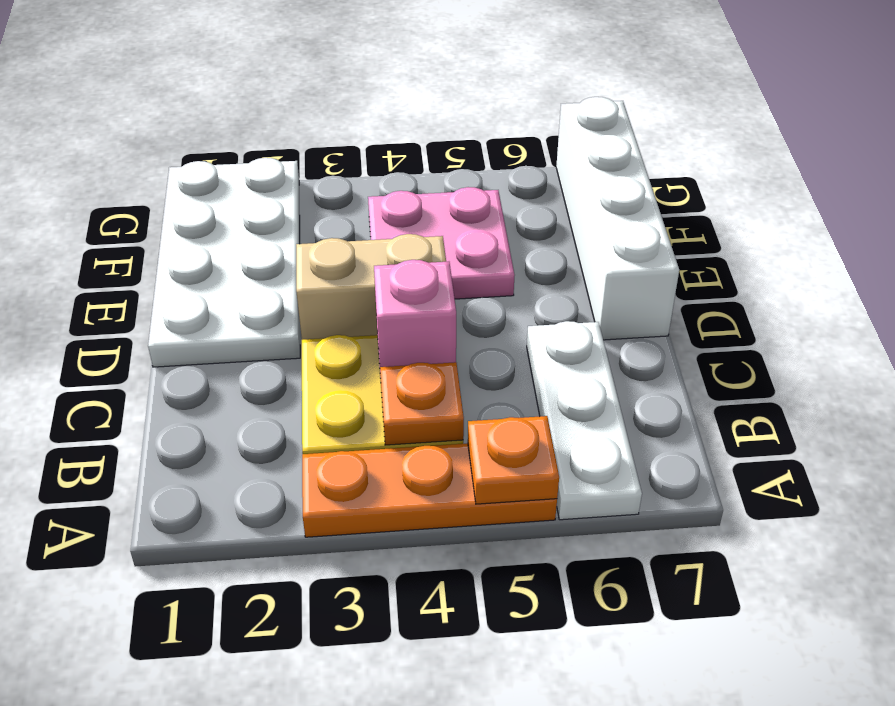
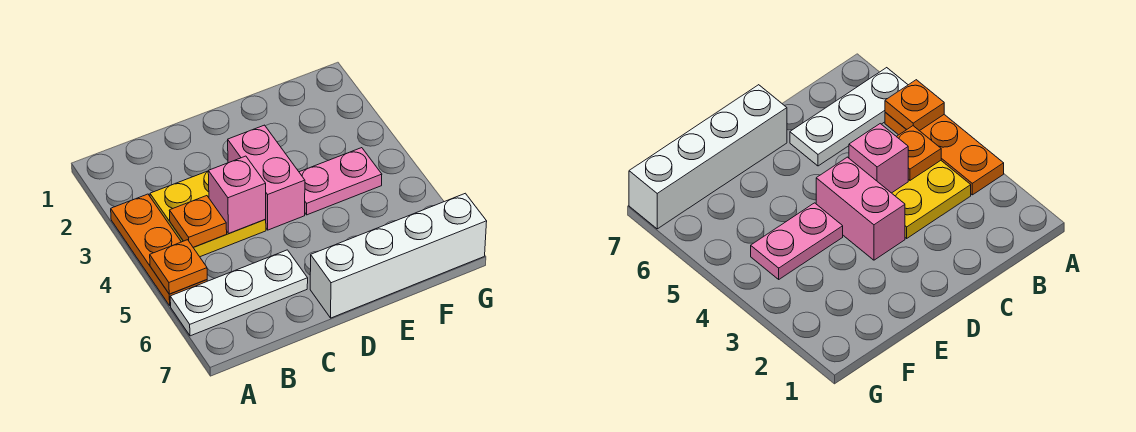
white 2x4 plate [148,158,300,367] -> none
tan 1x2 brick [296,234,446,340] -> pink 1x2 brick [228,125,305,230]
pink 2x2 plate [368,187,515,299] -> pink 1x2 plate [299,148,382,215]

